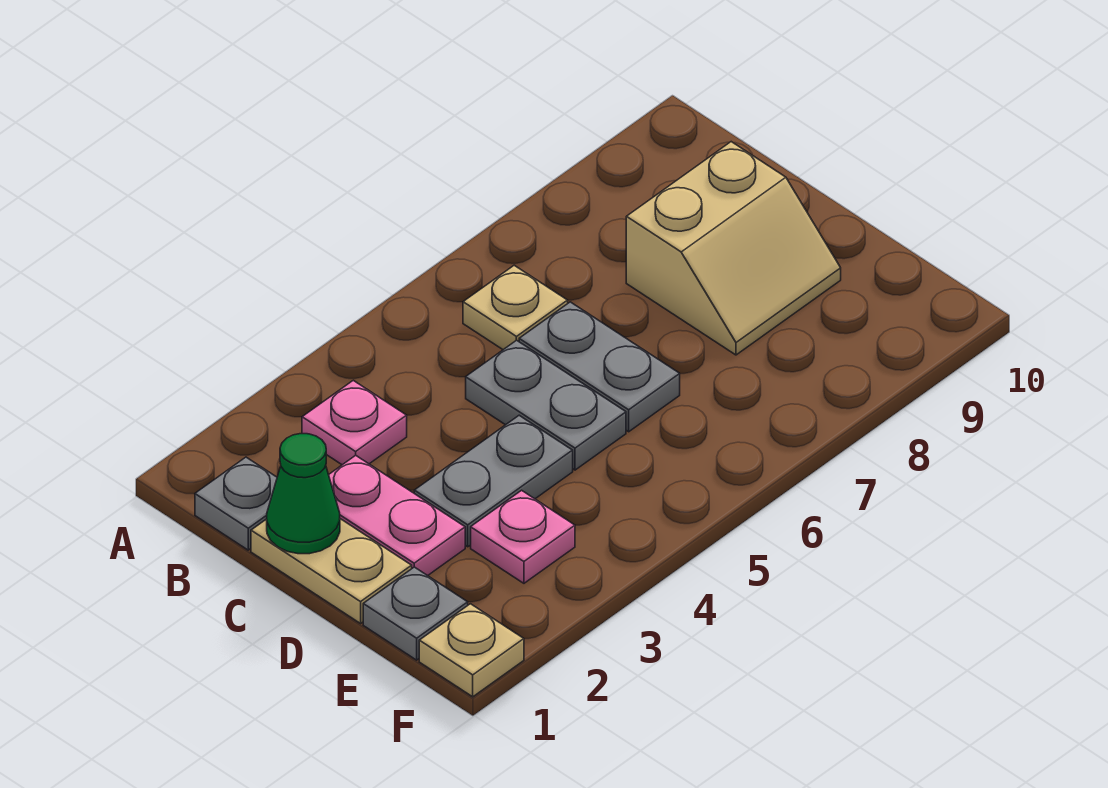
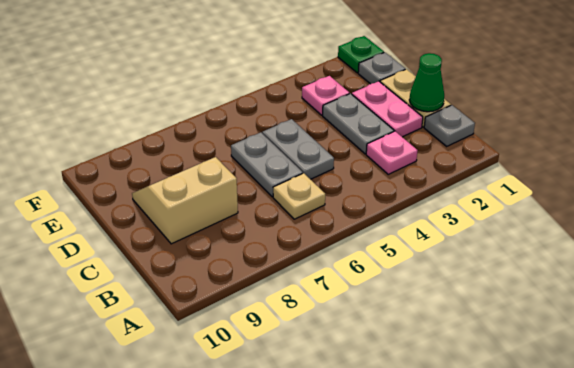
grey 1x2 plate [414,415,573,547] -> grey 1x2 plate turned to [323,94,394,154]
tan 1x1 plate [419,604,524,697] -> green 1x1 plate [338,36,384,73]

